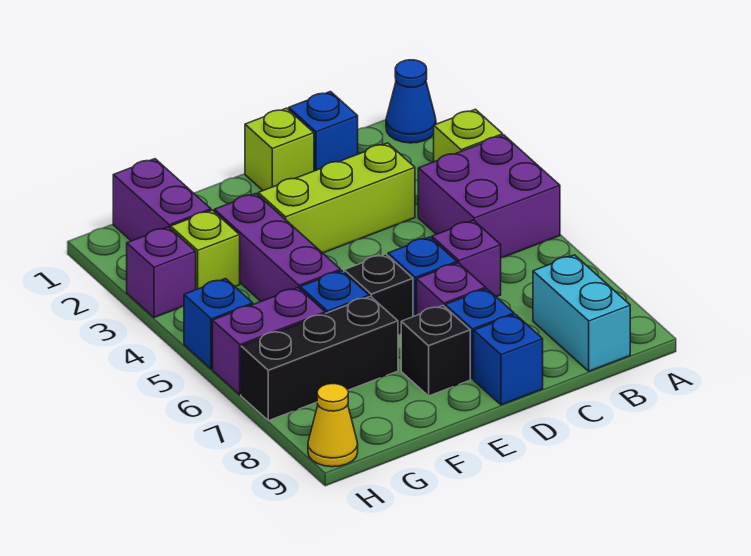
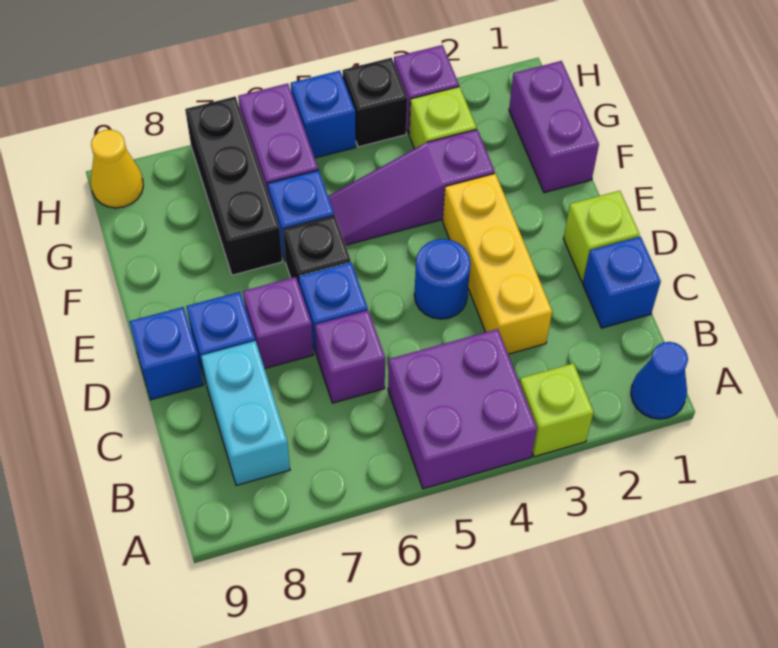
cyan 1x2 brick [533,255,630,371] -> cyan 1x2 brick turned to [201,341,290,485]
lime 1x3 brick [258,143,415,253] -> yellow 1x3 brick [443,174,552,354]
none -> blue 1x1 round brick [414,239,471,319]
black 1x1 brick [401,306,470,396] -> black 1x1 brick moved to [343,58,407,147]
purple 1x3 brick [214,194,341,301] -> purple 1x3 slope [328,129,495,245]
purple 1x2 brick [113,159,211,241] -> purple 1x2 brick turned to [509,61,599,193]

